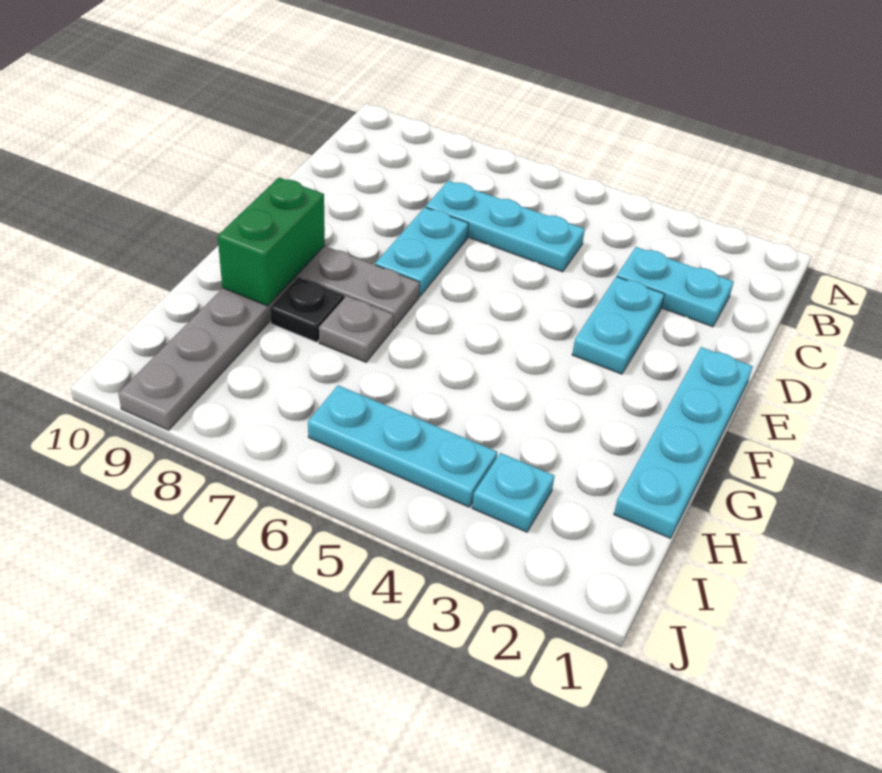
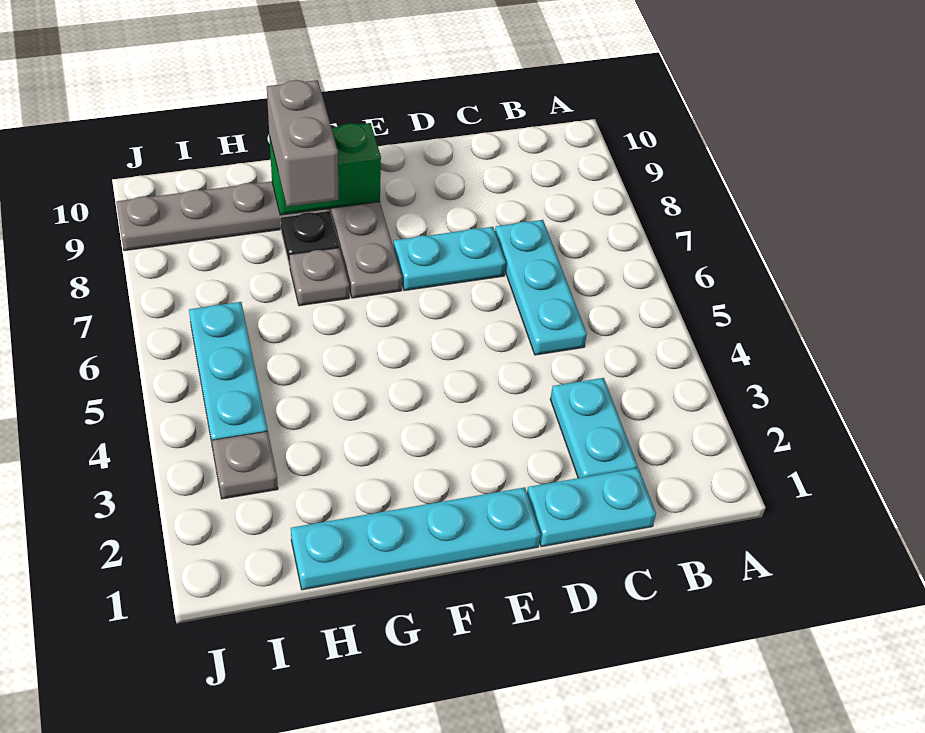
cyan 1x2 plate [572,277,664,374] -> cyan 1x2 plate moved to [527,468,656,547]
none -> grey 1x2 brick [267,80,338,206]
cyan 1x1 plate [472,453,554,532] -> grey 1x1 plate [212,431,278,499]

